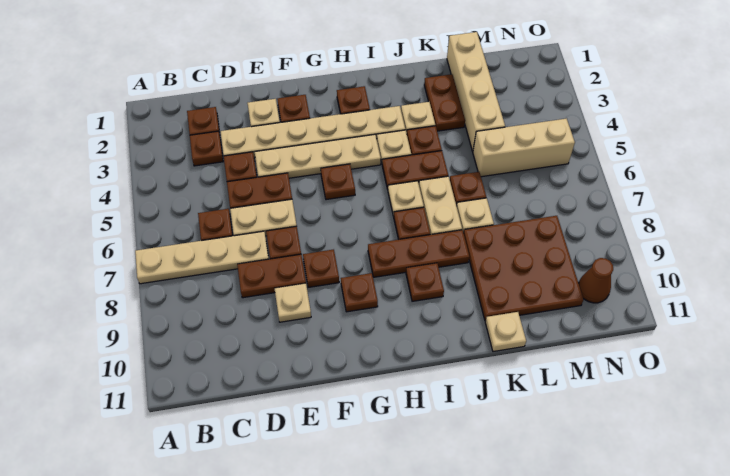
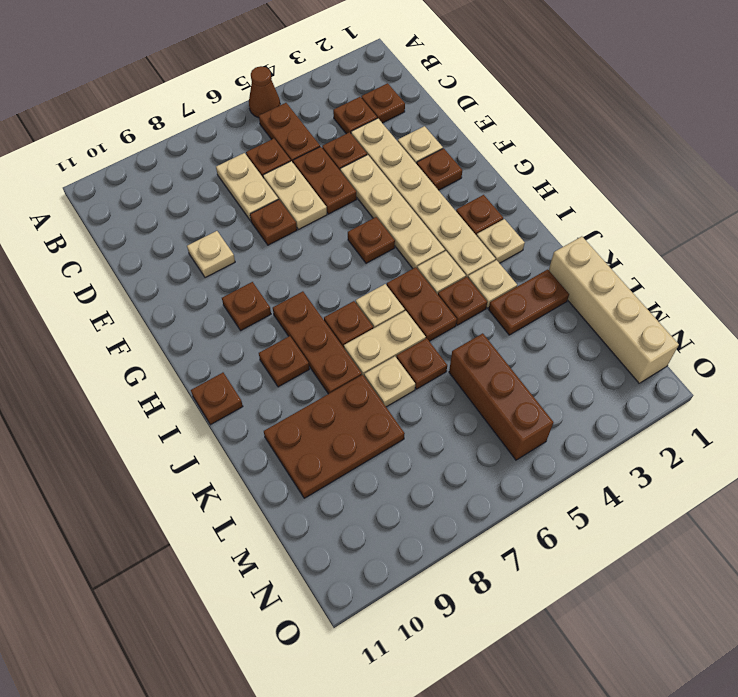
tan 1x4 plate [135,231,269,284] -> tan 1x2 plate [216,153,278,221]
brown 1x2 plate [237,255,306,298] -> brown 1x2 plate moved to [259,103,320,162]
brown 1x1 plate [303,249,339,287] -> brown 1x1 plate moved to [191,373,243,425]
brown 3x3 plate [463,216,584,321] -> brown 2x3 plate [264,375,405,498]
tan 1x1 plate [485,312,526,352] -> tan 1x1 plate moved to [477,219,525,263]
tan 1x4 brick [447,32,505,151] -> tan 1x4 brick turned to [549,236,679,383]
tan 1x3 brick [473,119,575,177] -> brown 1x3 brick [449,333,553,460]
brown 1x1 cone [579,258,613,303] -> brown 1x1 cone moved to [249,66,280,118]

